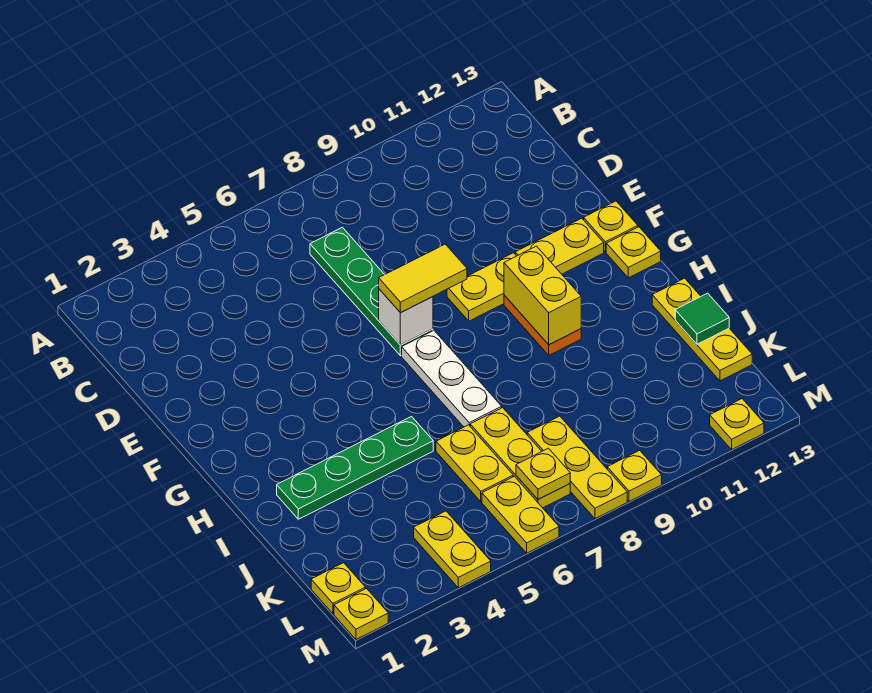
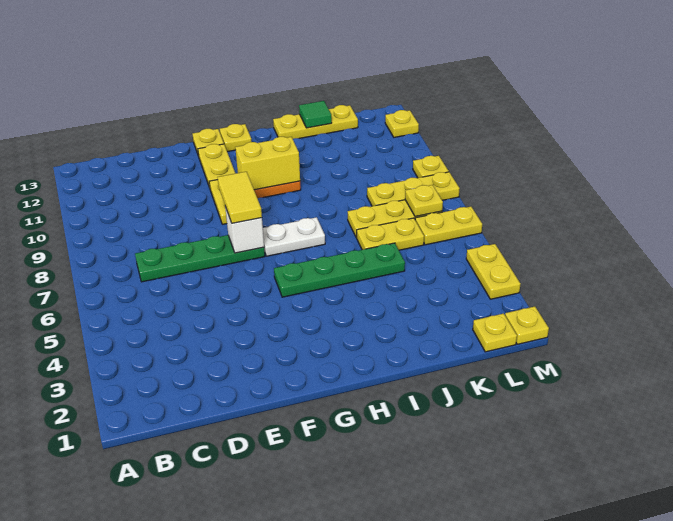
white 1x3 plate [402,331,502,427] -> white 1x2 plate [263,217,325,256]
green 1x4 plate [277,417,433,519] -> green 1x4 plate turned to [274,243,405,297]
yellow 1x2 plate [414,511,491,588] -> yellow 1x2 plate turned to [466,244,520,299]

